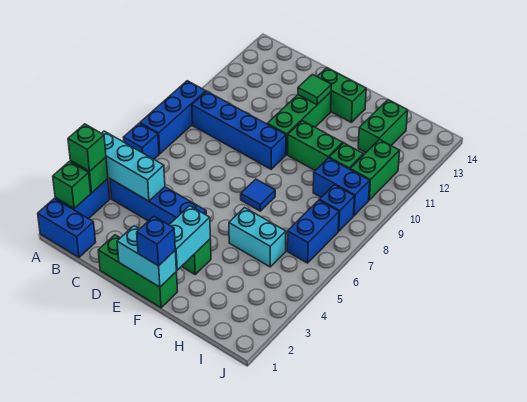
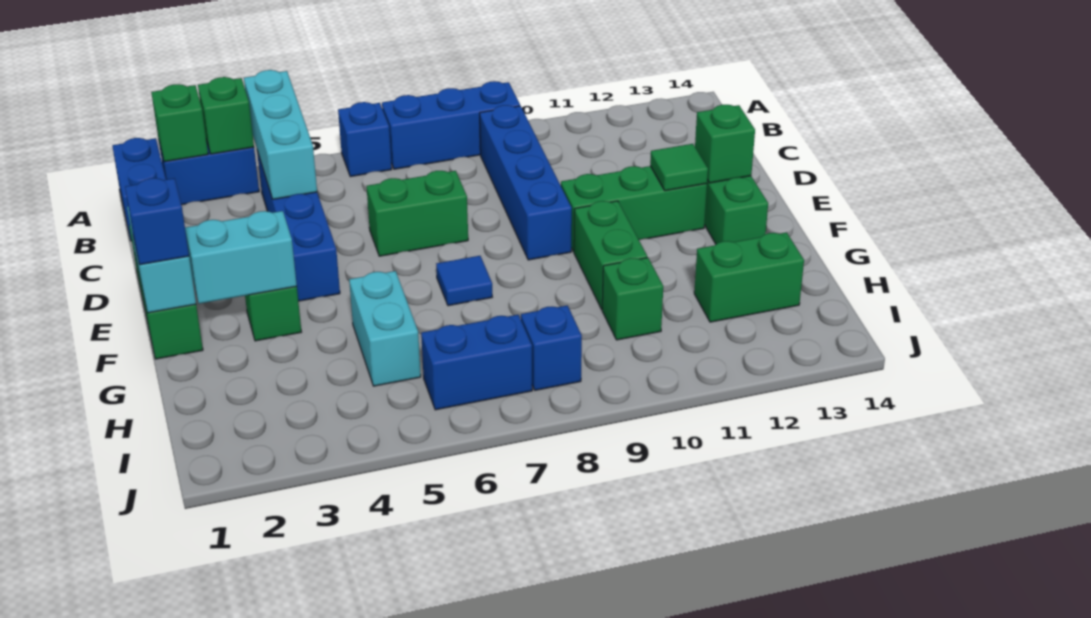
green 1x1 brick [68,124,106,172] -> green 1x1 brick moved to [695,105,755,183]
blue 1x2 brick [313,158,370,216] -> none
green 1x2 brick [350,140,400,200] -> green 1x2 brick moved to [367,171,468,256]

